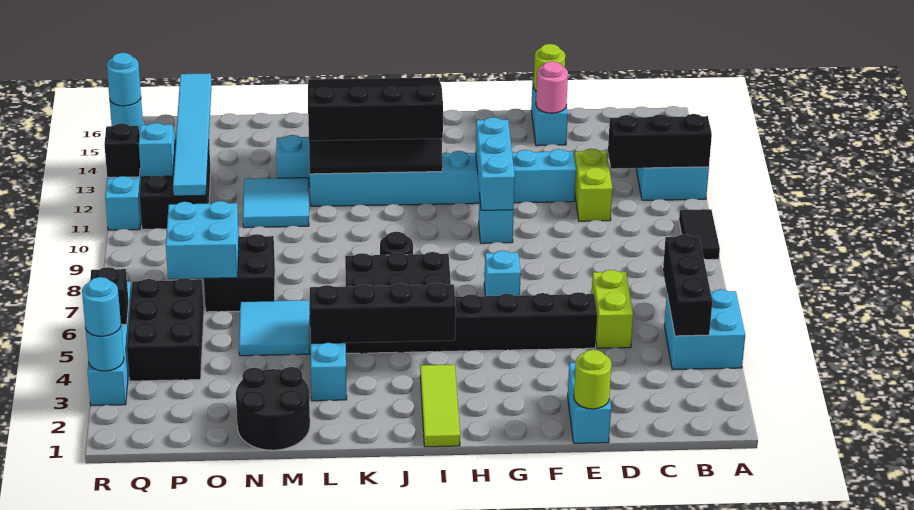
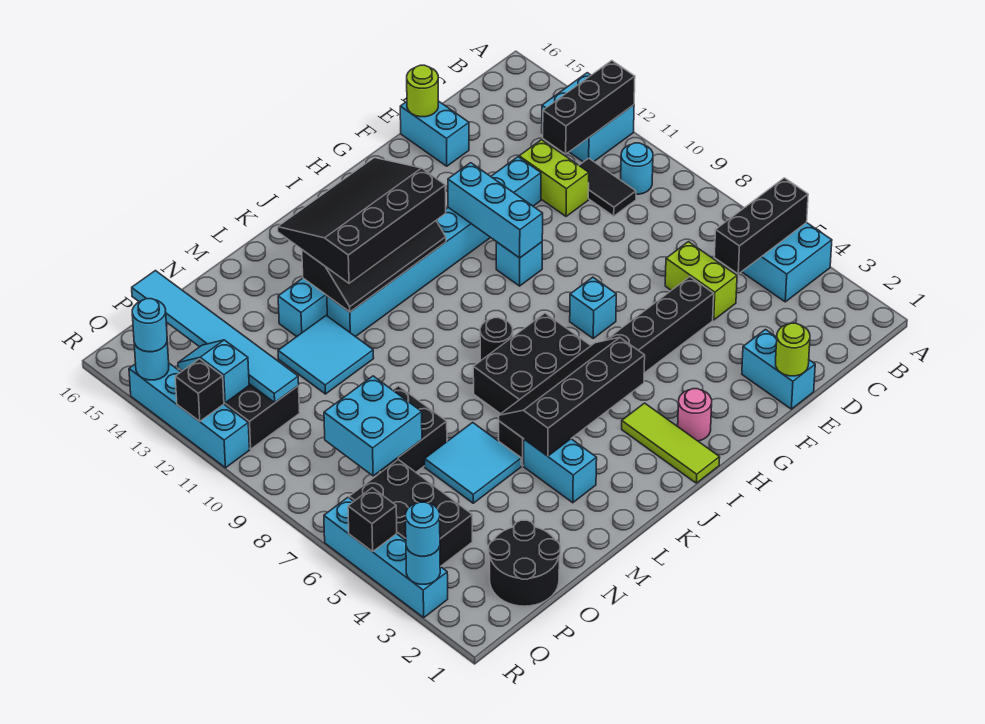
black 1x2 tile [679,209,720,259] -> black 1x2 tile moved to [579,158,636,216]
black 1x3 brick [663,234,712,336] -> black 1x3 brick turned to [714,178,808,274]
none -> cyan 1x1 round brick [621,143,653,194]
pink 1x1 round brick [536,61,568,113] -> pink 1x1 round brick moved to [678,389,712,441]
black 2x2 round brick [236,367,310,450] -> black 2x2 round brick moved to [489,520,560,606]

